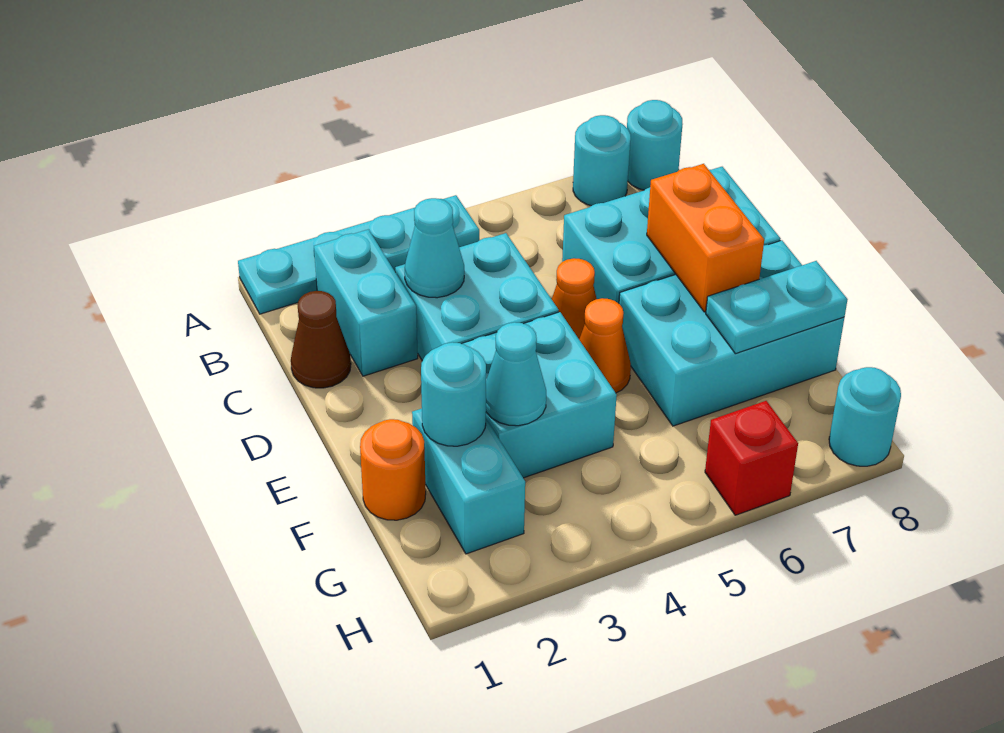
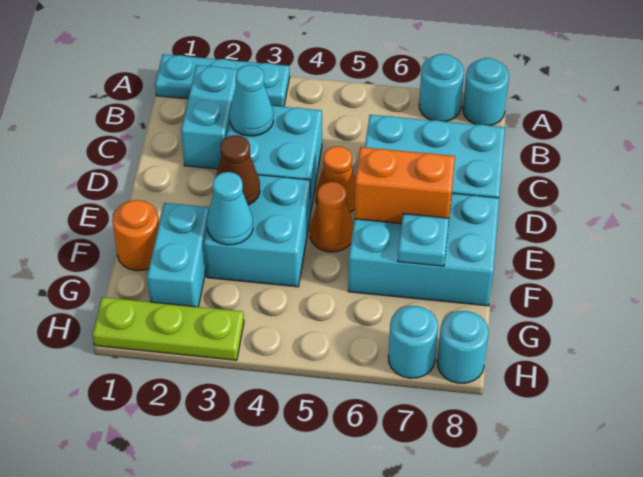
cyan 1x4 plate [238,195,479,314] -> cyan 1x3 plate [155,54,290,107]
brown 1x1 cone [291,291,351,388] -> brown 1x1 cone moved to [216,135,260,205]
orange 1x2 brick [647,164,764,312] -> orange 1x2 brick turned to [354,147,455,224]
cyan 1x1 round brick [421,342,486,446] -> cyan 1x1 round brick moved to [388,306,438,378]
cyan 1x2 plate [706,261,847,354] -> cyan 1x1 plate [398,214,449,266]
none -> lime 1x3 plate [93,297,244,360]
red 1x1 brick [705,401,798,515] -> none

